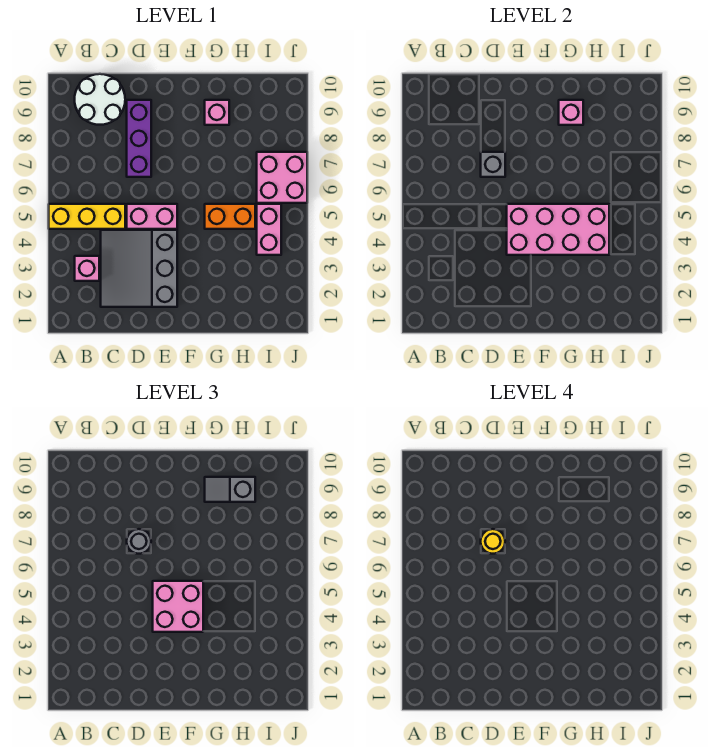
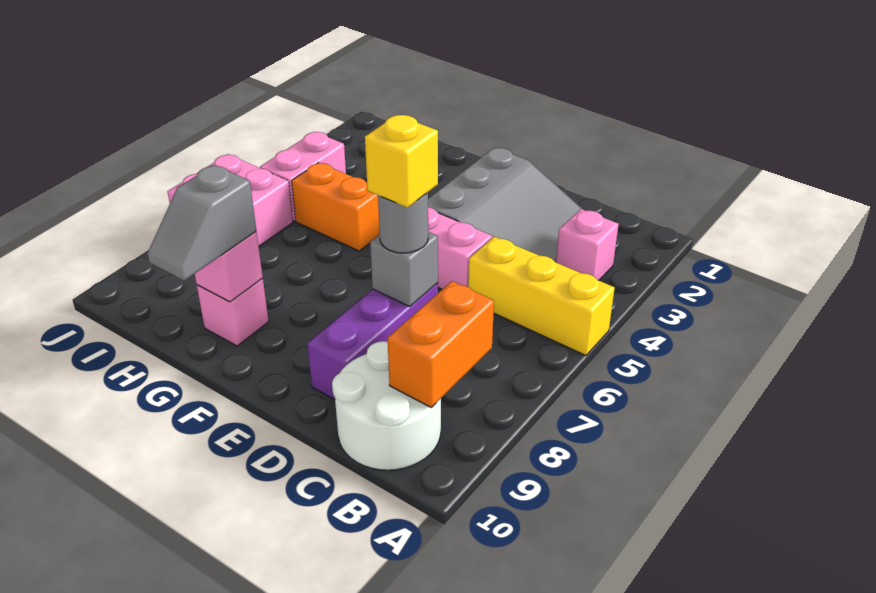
none -> orange 1x2 brick [388,281,494,408]
yellow 1x1 round brick [481,529,505,554] -> yellow 1x1 brick [365,115,438,208]
pink 2x4 brick [507,204,609,255] -> none
pink 2x2 brick [153,581,203,632] -> none
grey 1x2 slope [205,477,255,502] -> grey 1x2 slope turned to [147,165,256,281]

